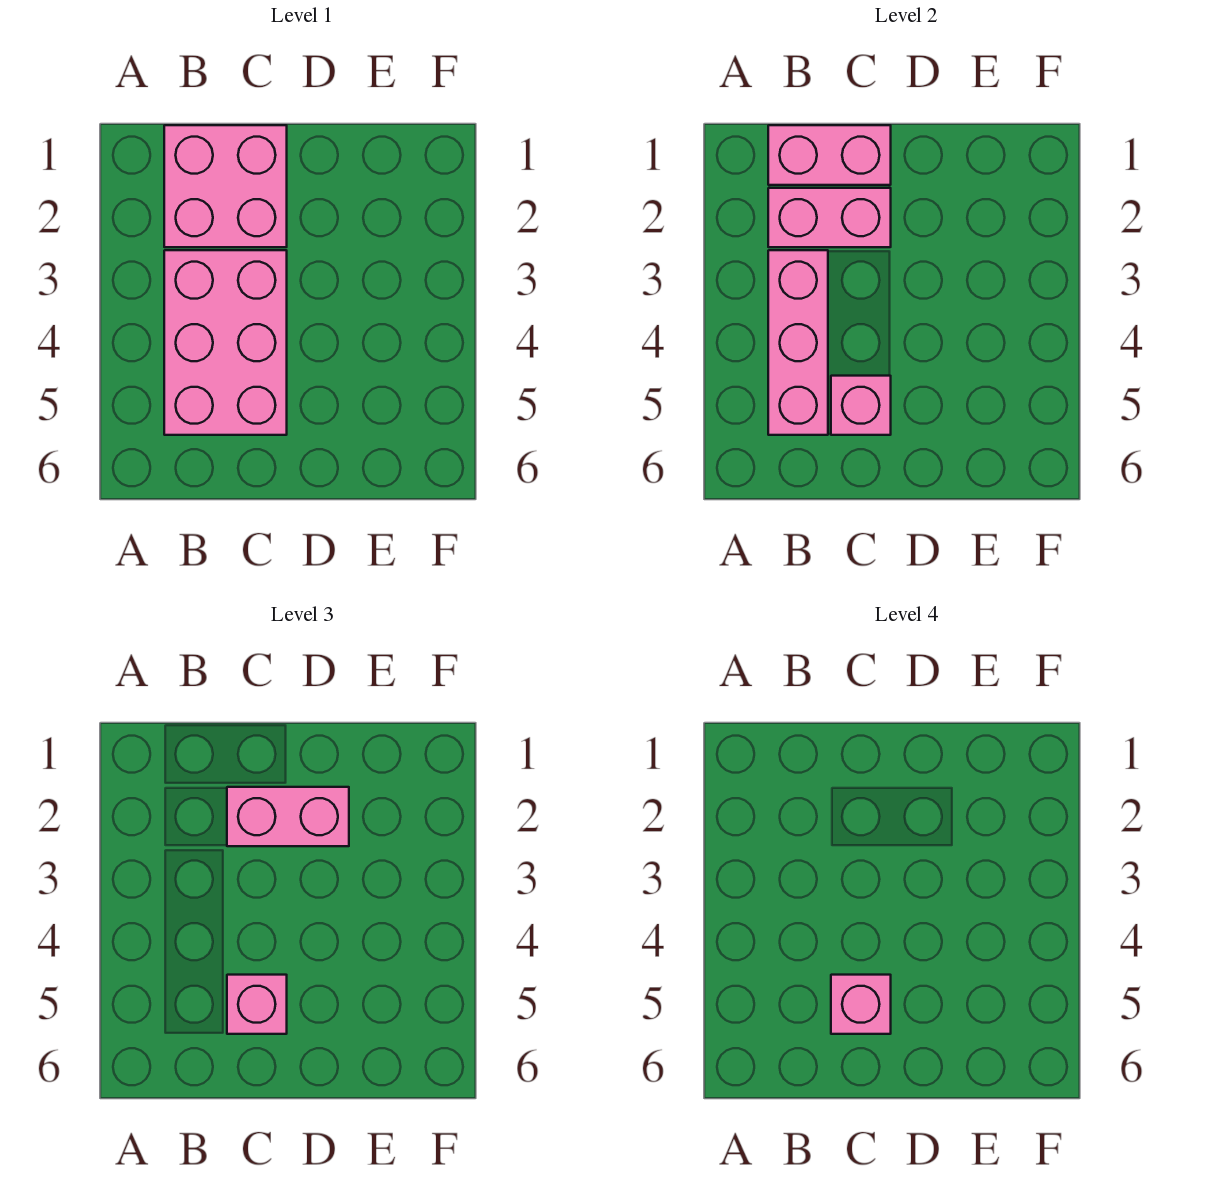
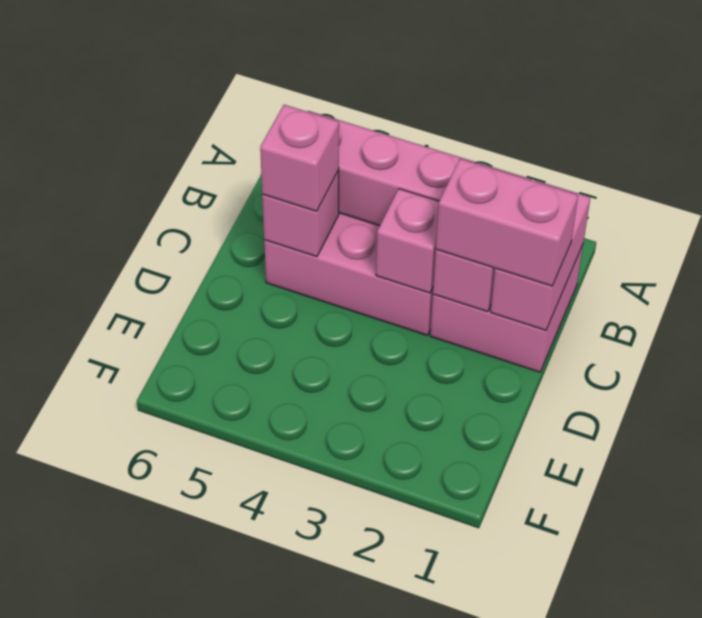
pink 1x2 brick [227,787,349,846] -> pink 1x2 brick turned to [436,159,578,286]
pink 1x1 brick [831,975,891,1034] -> pink 1x1 brick moved to [376,189,439,293]

